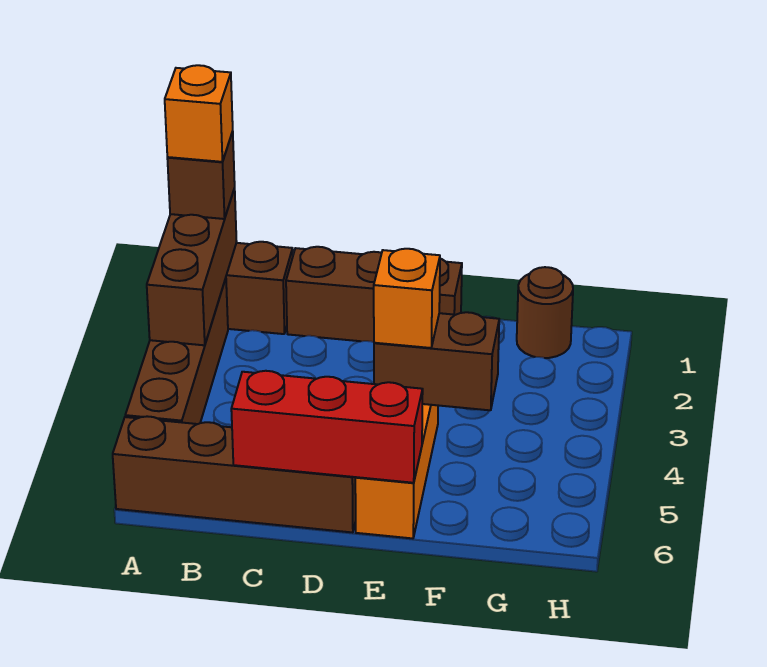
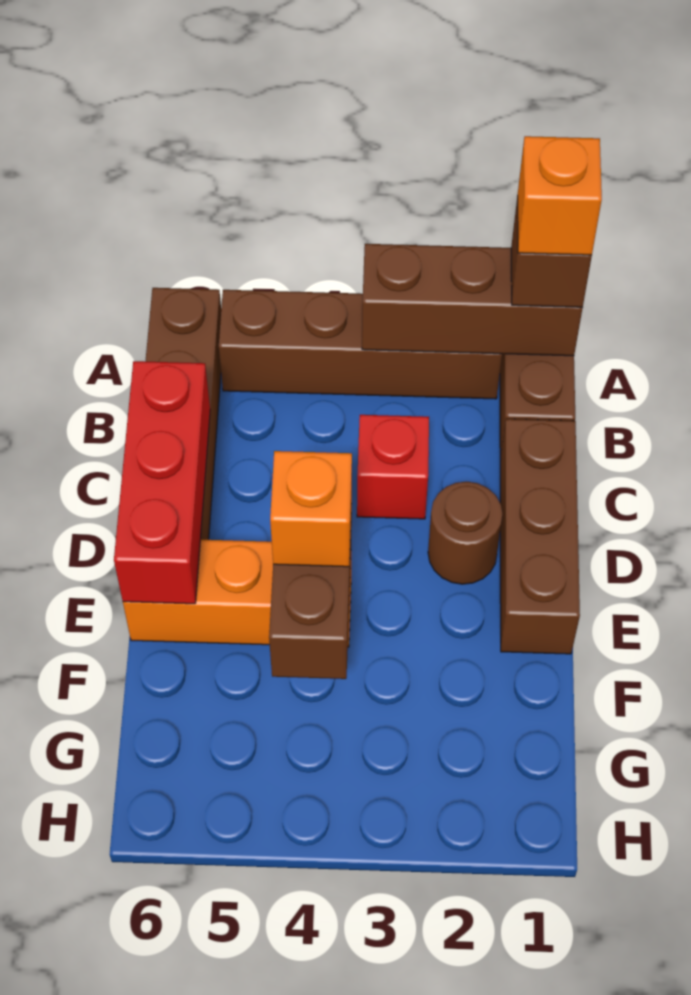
none -> red 1x1 brick [357,415,429,519]
brown 1x1 round brick [517,267,573,358] -> brown 1x1 round brick moved to [428,482,503,584]

